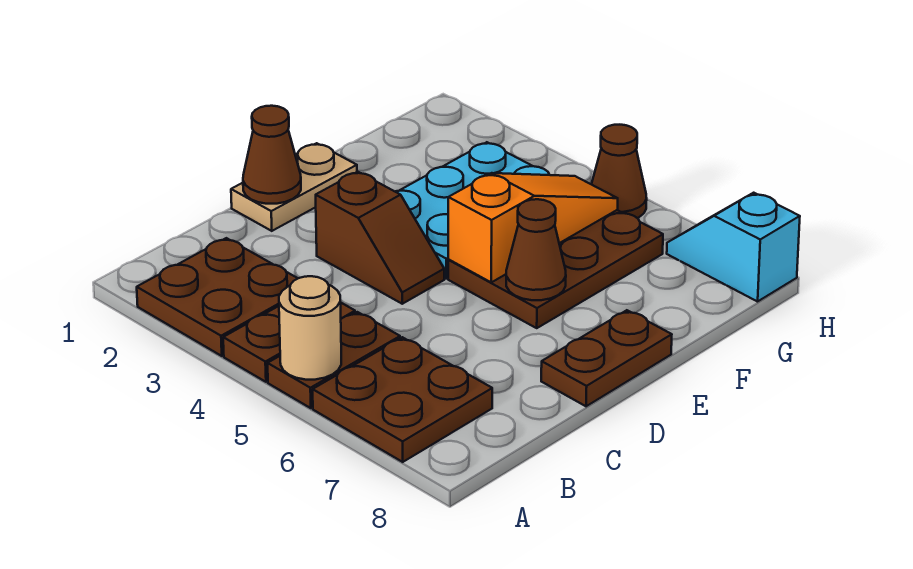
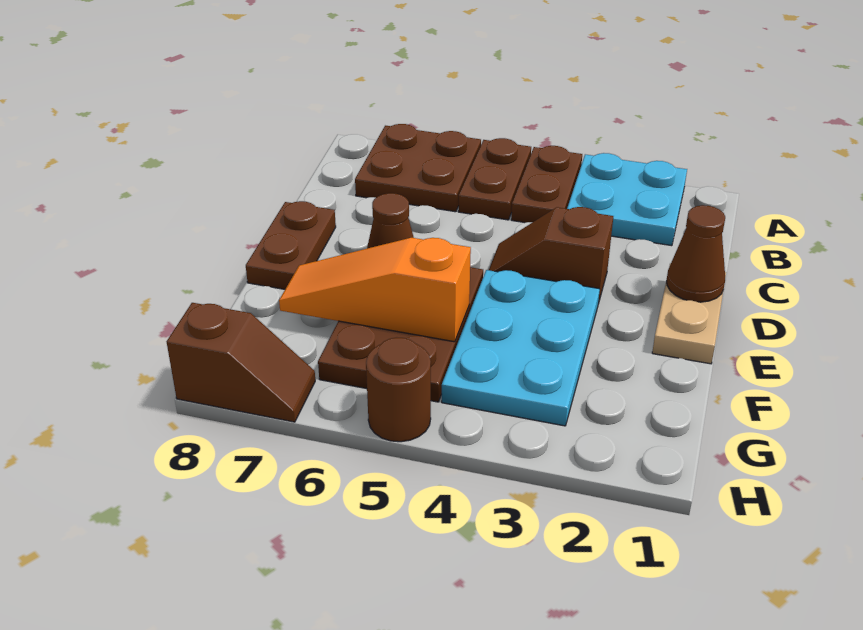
brown 2x2 plate [137,238,298,356] -> cyan 2x2 plate [567,153,687,246]
tan 1x1 round brick [279,276,341,380] -> none
orange 1x3 slope [448,173,618,282] -> orange 1x3 slope turned to [279,238,471,342]
brown 1x1 cone [591,125,647,218] -> brown 1x1 round brick [366,338,431,442]
cyan 1x2 slope [667,193,800,302] -> brown 1x2 slope [167,303,315,422]

